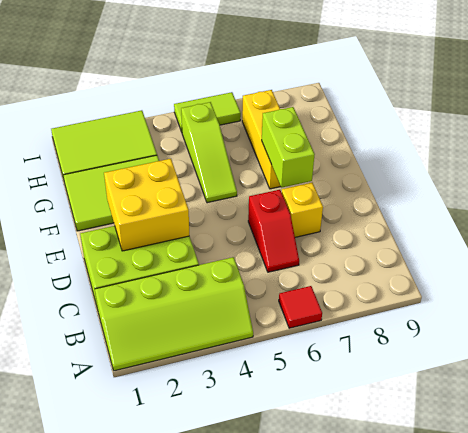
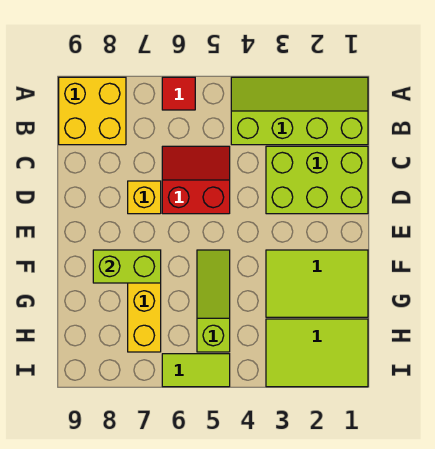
red 1x2 slope [248,190,299,272] -> red 2x2 slope [162,146,230,214]
yellow 2x2 brick [104,159,189,251] -> yellow 2x2 brick moved to [59,77,126,145]
lime 1x2 brick [262,107,315,188] -> lime 1x2 brick turned to [93,250,161,283]

